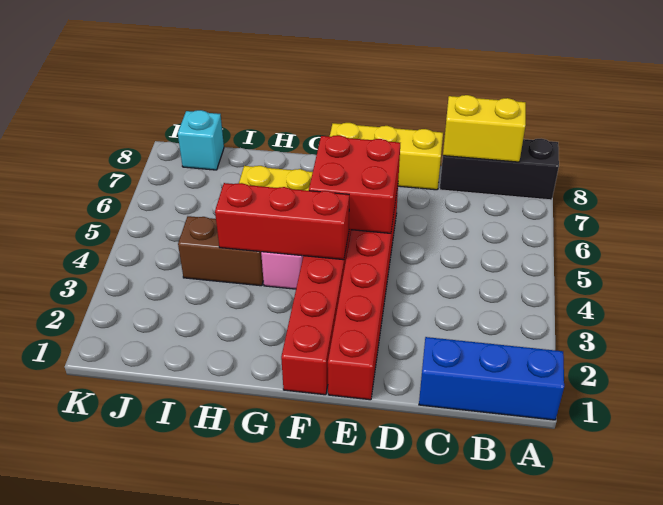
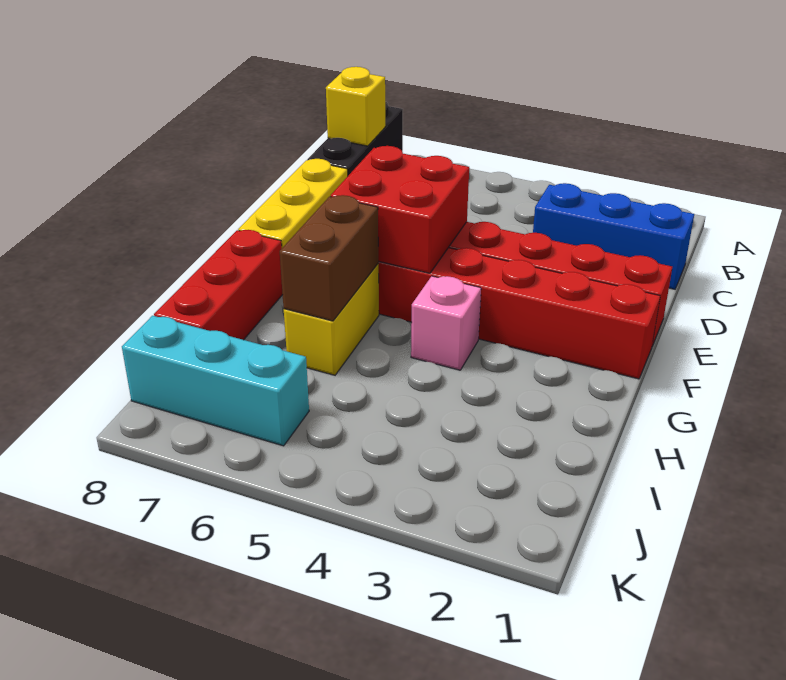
blue 1x3 brick [419,337,564,420] -> blue 1x3 brick turned to [533,183,694,289]
yellow 1x2 brick [443,95,526,162] -> yellow 1x1 brick [326,67,385,146]
red 1x3 brick [215,183,349,260] -> red 1x3 brick moved to [154,230,283,340]
brown 1x2 brick [178,216,263,286] -> brown 1x2 brick moved to [280,195,378,321]
cyan 1x1 brick [178,110,224,170] -> cyan 1x3 brick [122,316,309,446]

